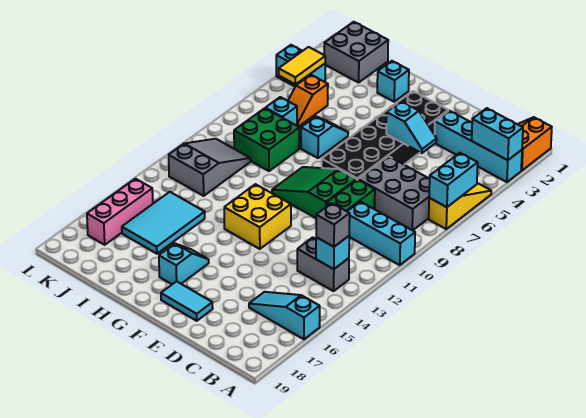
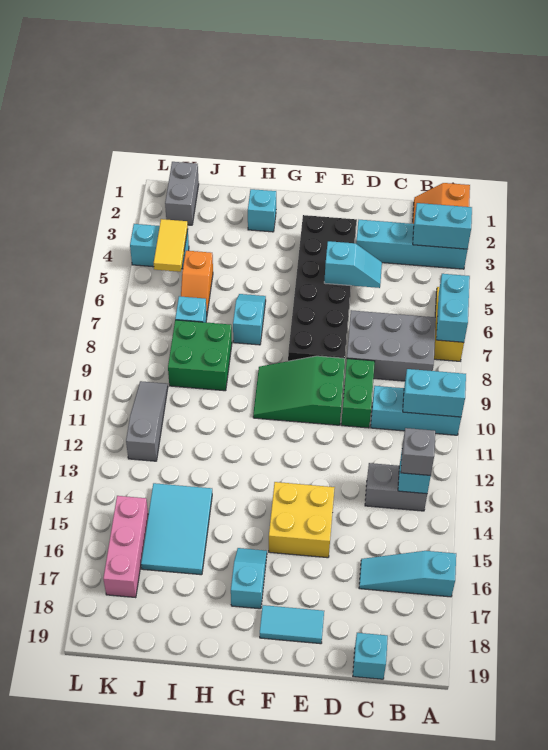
none -> cyan 1x2 brick [403,369,466,417]
none -> cyan 1x1 brick [353,633,388,679]
yellow 2x2 brick [224,184,291,249] -> yellow 2x2 brick moved to [269,482,335,558]
grey 2x2 brick [324,22,388,83] -> grey 1x2 brick [165,162,199,225]
grey 2x3 slope [169,139,250,196] -> grey 1x3 slope [126,381,168,461]

